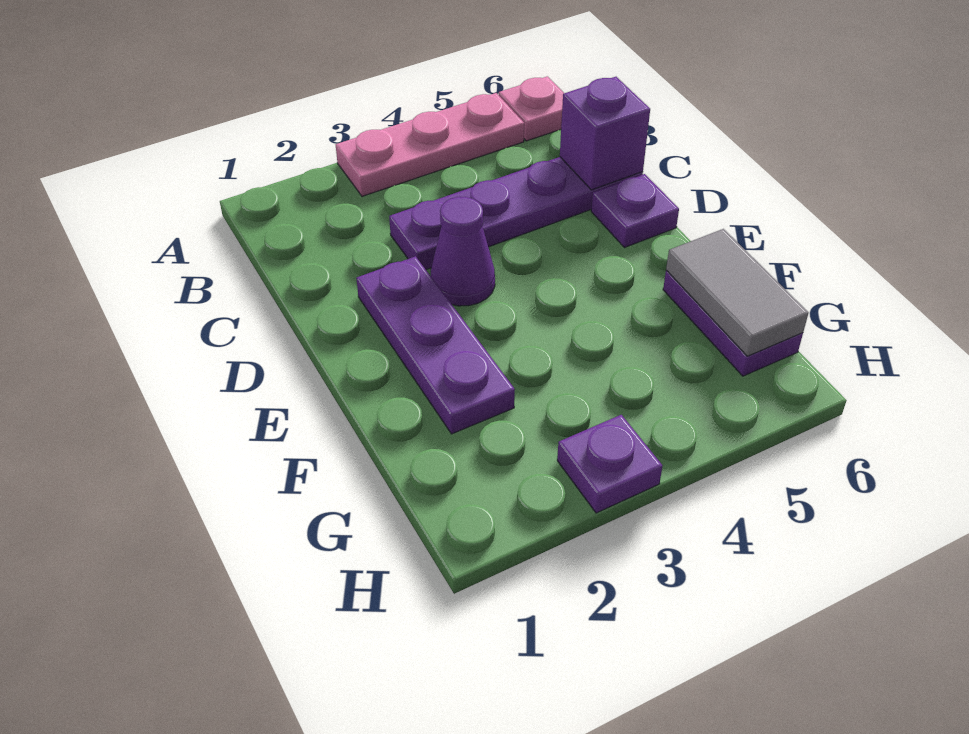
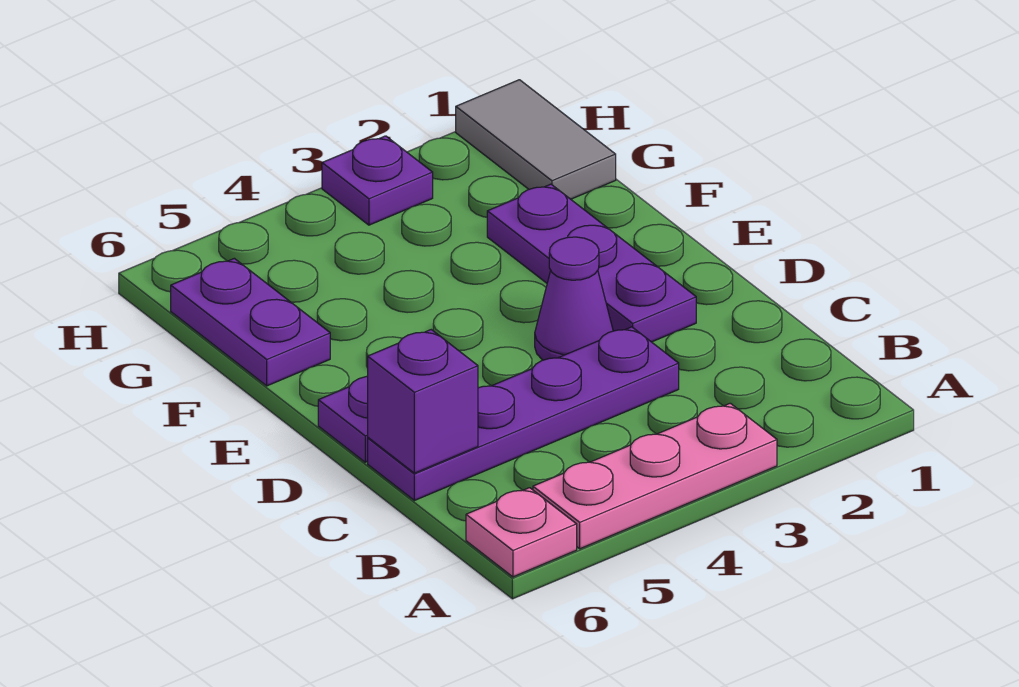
grey 1x2 tile [666,229,808,356] -> grey 1x2 tile moved to [456,80,616,199]

